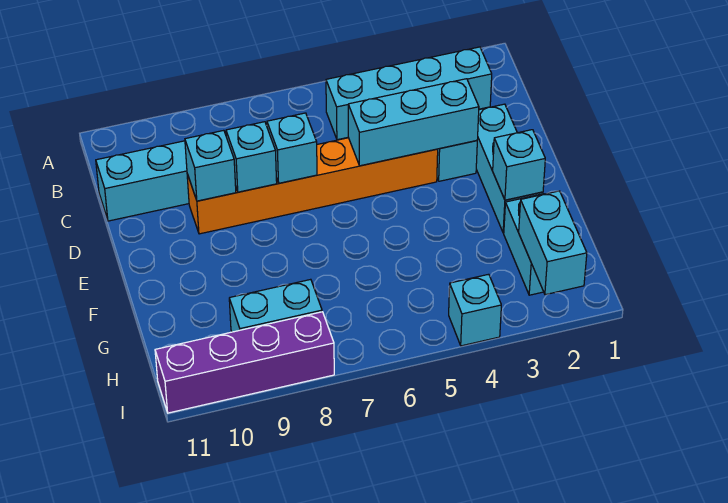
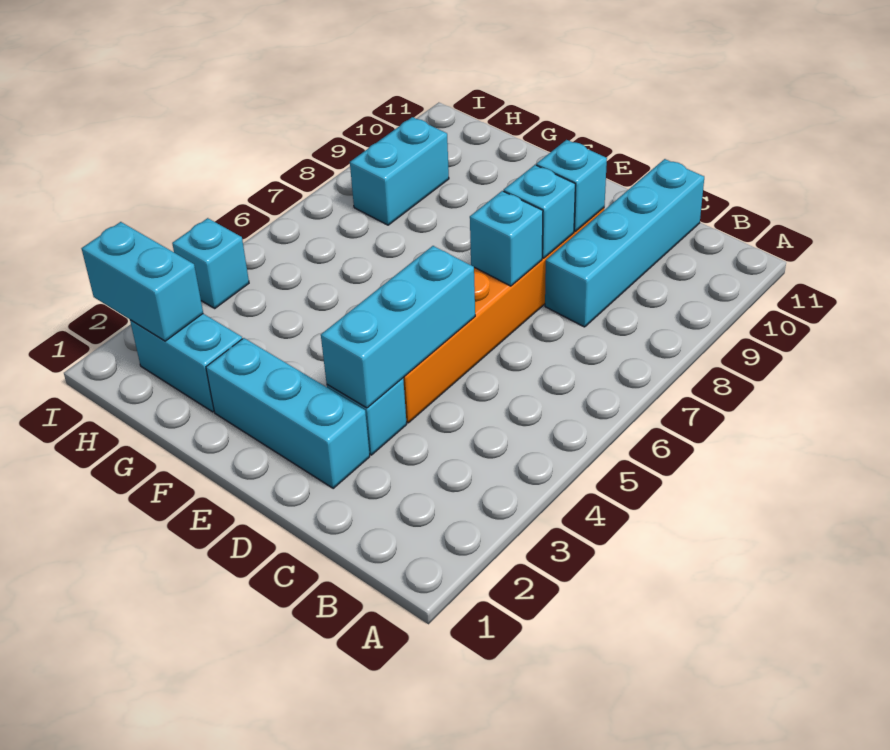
cyan 1x4 brick [326,47,492,140] -> none
cyan 1x1 brick [493,130,545,200] -> none
purple 1x4 brick [155,312,334,413] -> none

